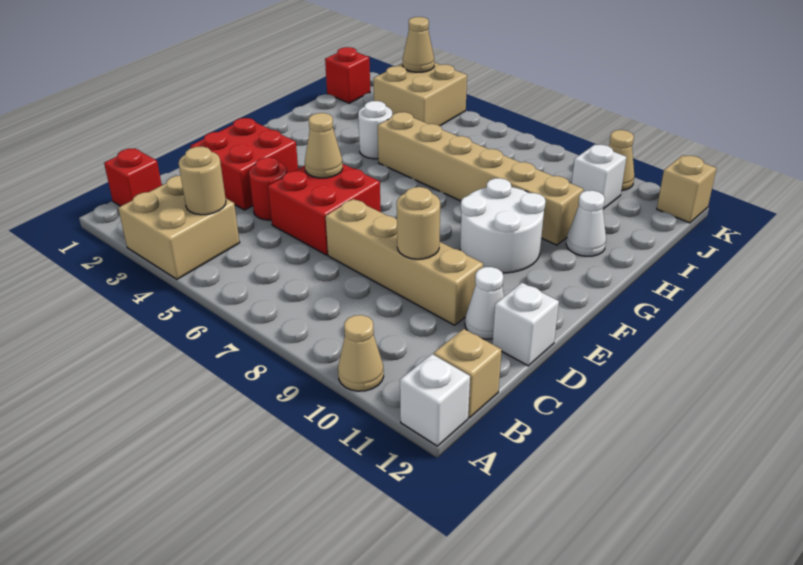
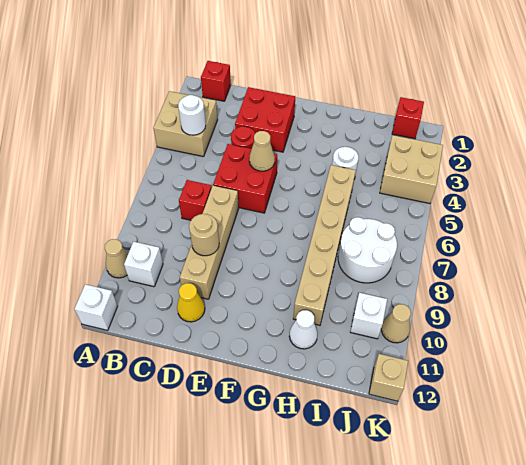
tan 1x1 round brick [179,147,226,215] -> white 1x1 round brick [178,95,206,135]
tan 1x1 brick [434,329,502,418] -> none
none -> red 1x1 brick [179,180,212,220]
white 1x1 cone [465,267,504,339] -> yellow 1x1 cone [177,283,205,322]
white 1x1 brick [493,283,559,366] -> white 1x1 brick moved to [124,242,163,287]
white 2x2 round brick [460,178,546,273] -> white 2x2 round brick moved to [338,217,397,283]
tan 1x1 cone [403,17,434,72] -> none

